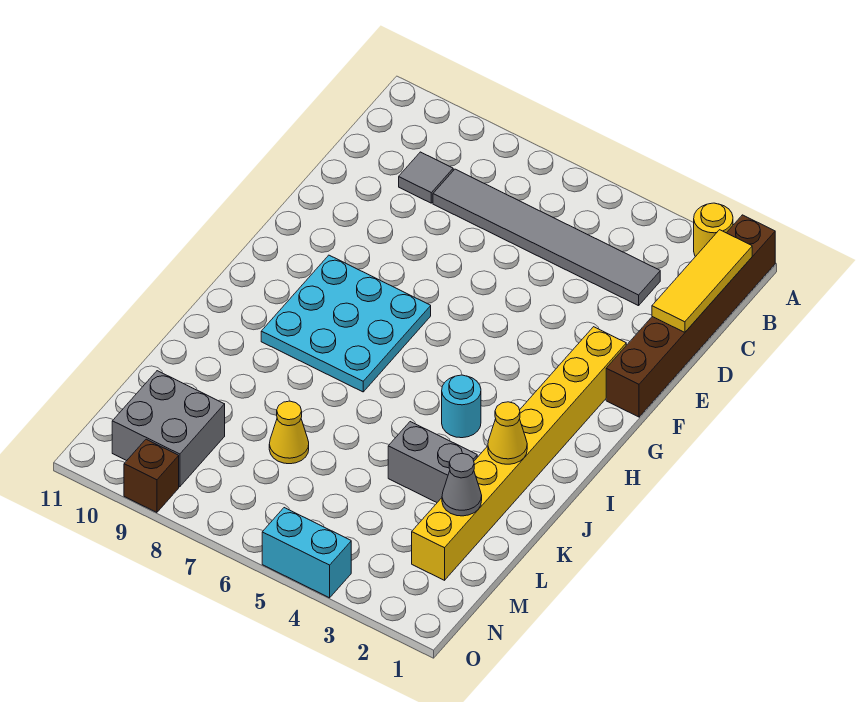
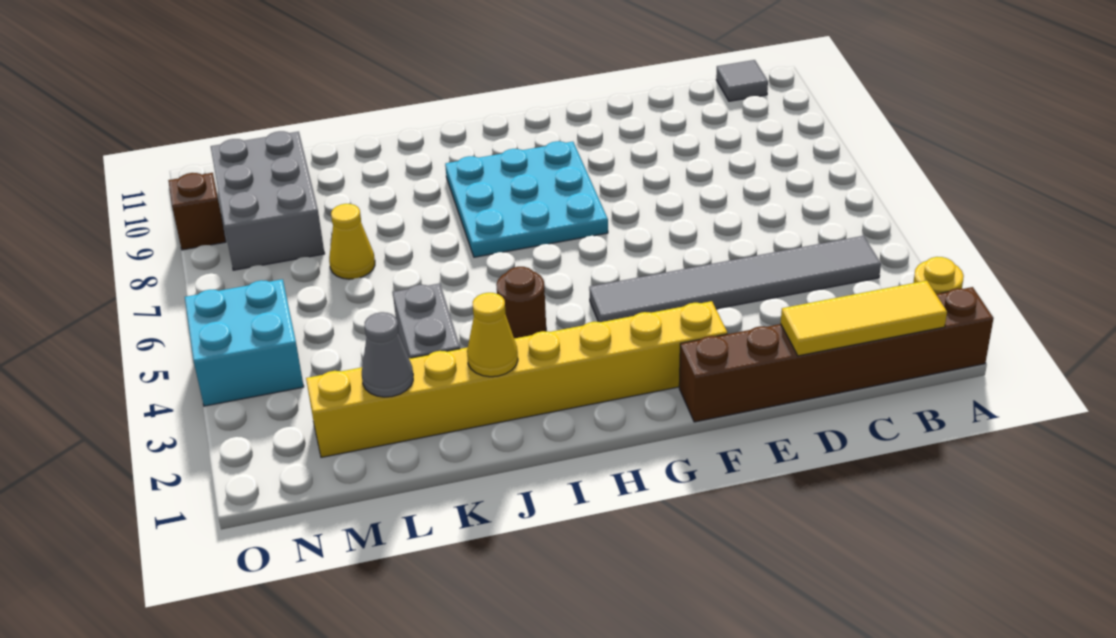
grey 1x6 tile [433,169,660,306] -> grey 1x6 tile turned to [589,236,881,322]
grey 1x1 tile [399,152,453,203] -> grey 1x1 tile moved to [716,60,768,101]
cyan 1x1 round brick [442,375,481,438] -> brown 1x1 round brick [496,267,546,339]
grey 2x2 brick [112,371,225,487] -> grey 2x3 brick [211,131,325,270]
cyan 1x2 brick [262,508,351,598] -> cyan 2x2 brick [185,279,304,406]

